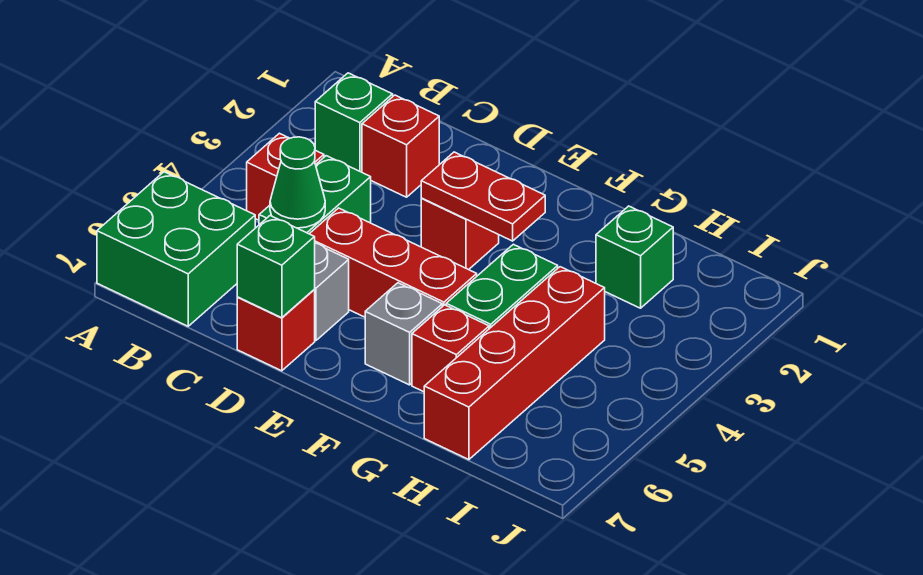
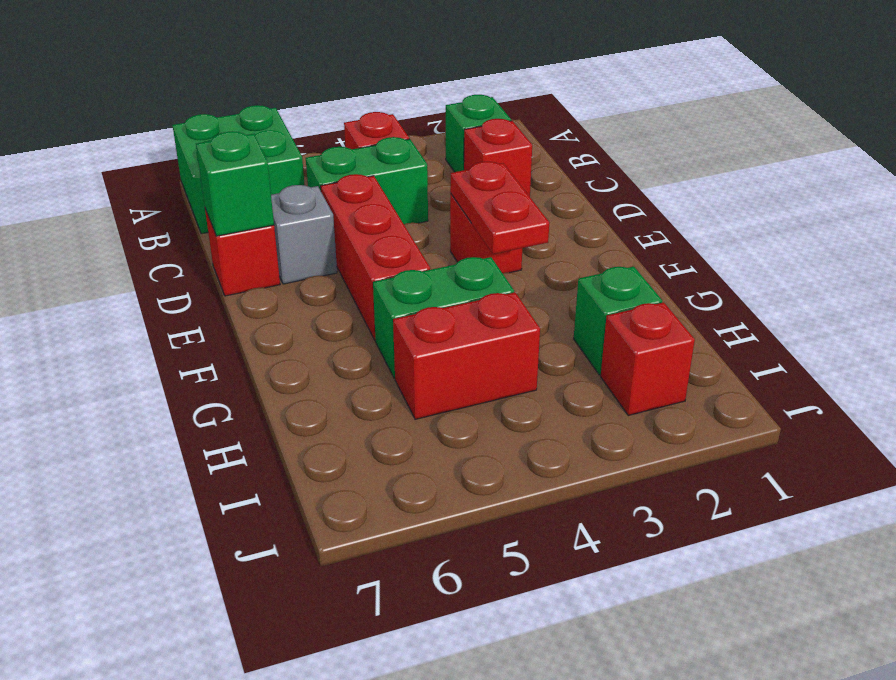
green 1x1 cone [270,137,325,228] -> none
grey 1x1 brick [365,283,442,385] -> none
red 1x1 brick [412,305,489,392] -> red 1x1 brick moved to [601,302,695,415]
red 1x4 brick [424,267,605,460] -> red 1x2 brick [393,292,540,419]

